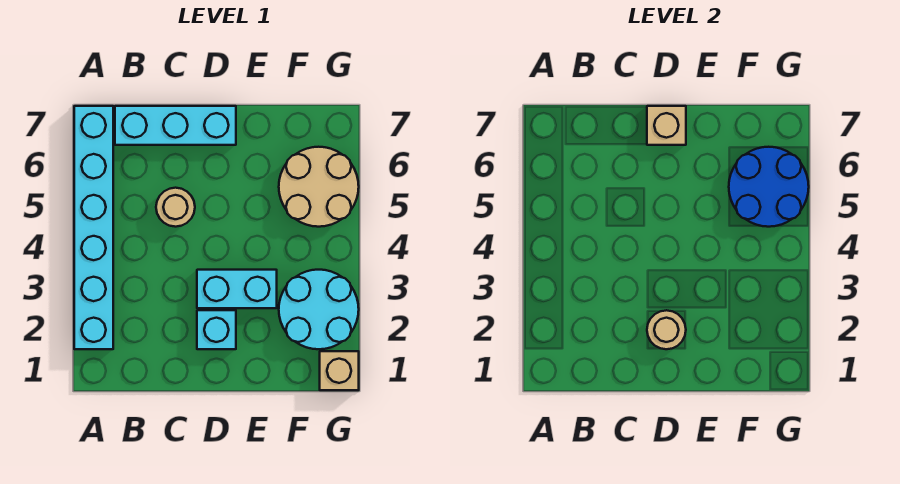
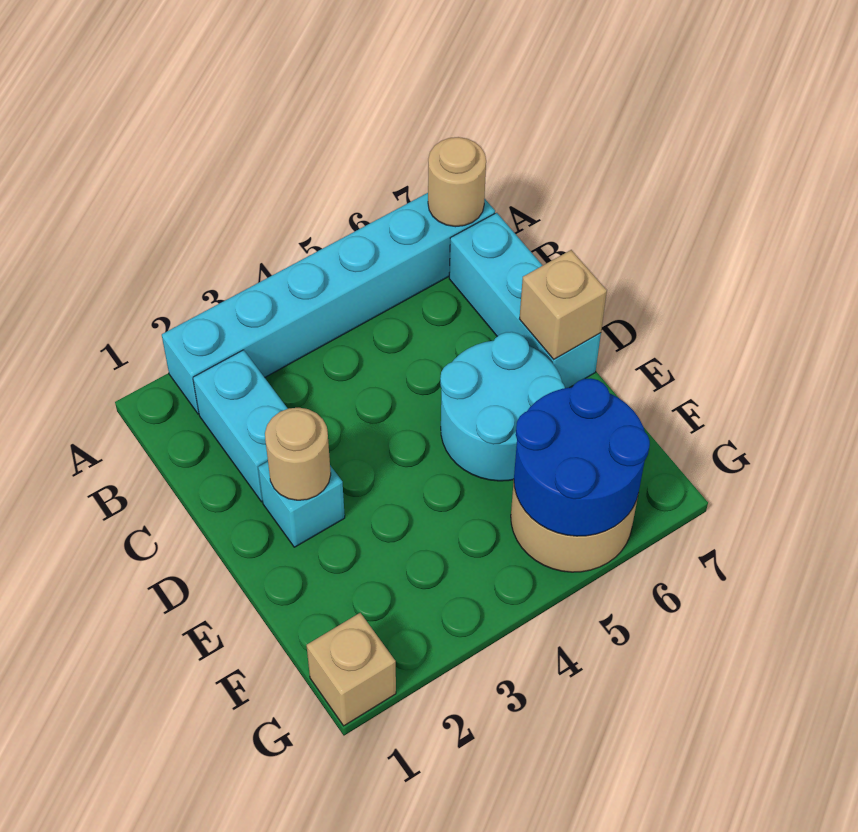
tan 1x1 round brick [156,188,195,227] -> tan 1x1 round brick moved to [428,137,486,227]
cyan 1x2 brick [197,270,277,308] -> cyan 1x2 brick moved to [193,350,288,502]
cyan 2x2 round brick [279,270,359,349] -> cyan 2x2 round brick moved to [440,332,565,481]

